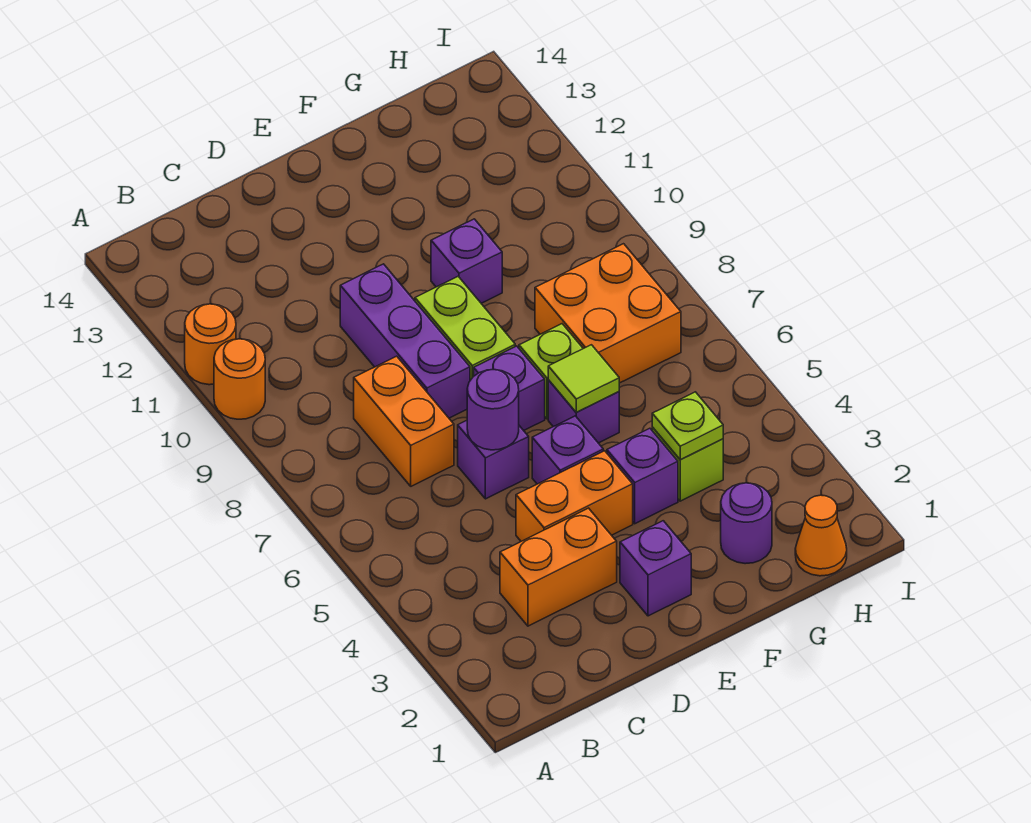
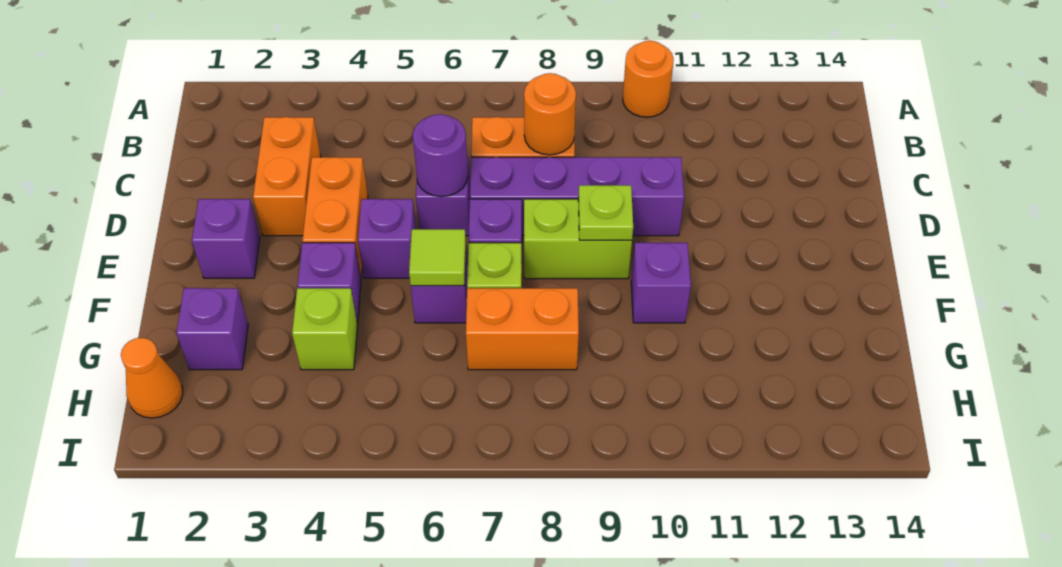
orange 1x1 round brick [185,304,236,385] -> orange 1x1 round brick moved to [524,73,576,155]
purple 1x3 brick [340,264,470,418] -> purple 1x4 brick [470,157,684,236]
purple 1x1 round brick [721,483,772,564] -> purple 1x1 brick [176,288,248,370]
lime 1x1 plate [652,392,723,460] -> lime 1x1 plate moved to [578,185,633,240]
orange 2x2 brick [535,244,681,383] -> orange 1x2 brick [466,288,579,370]

